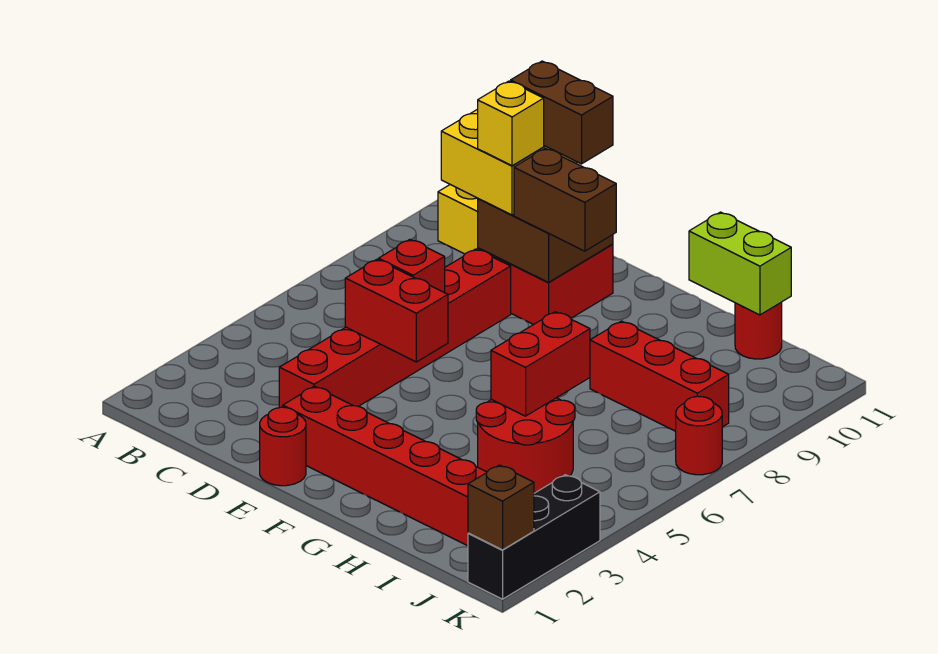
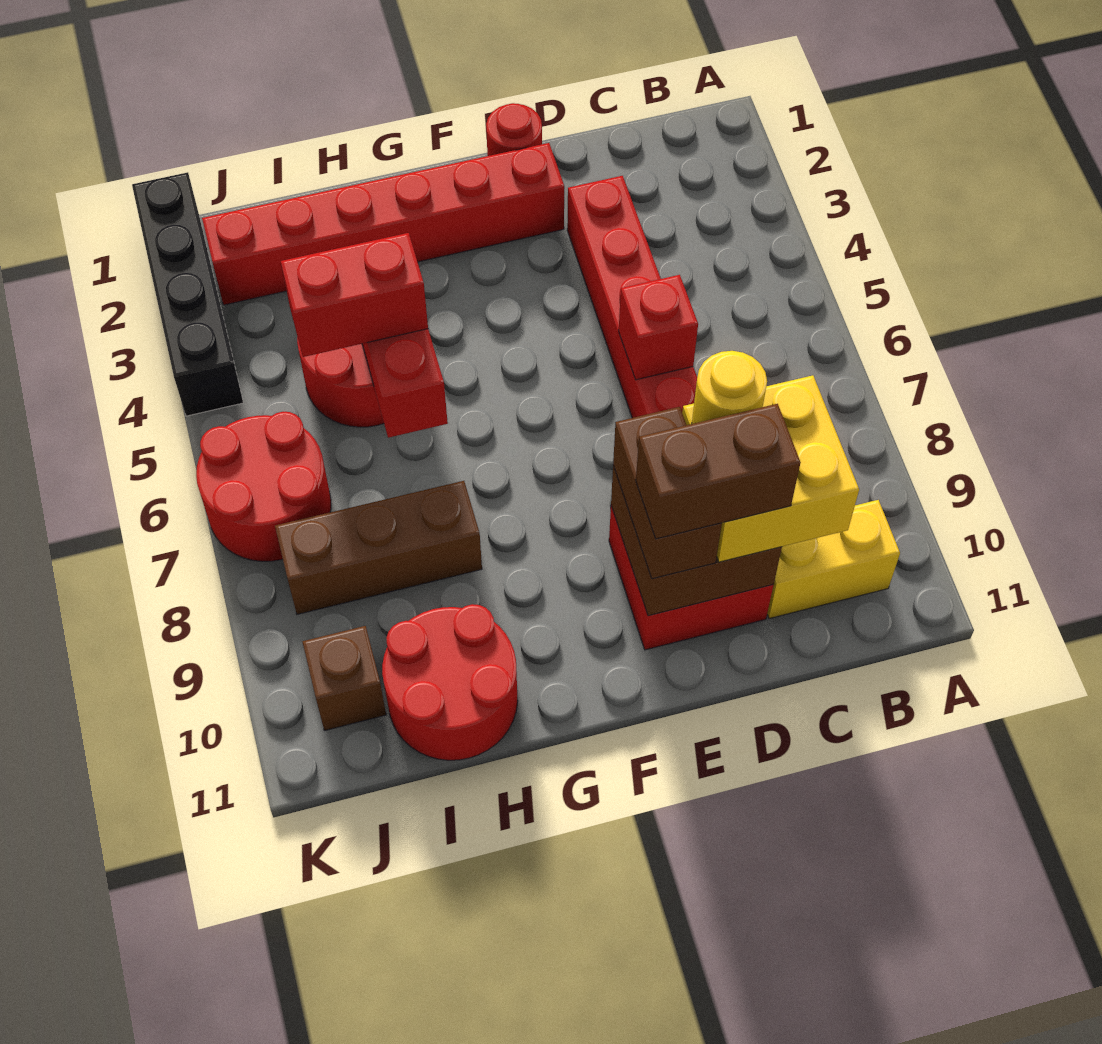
red 1x2 brick [345,259,448,362] -> red 1x2 brick moved to [281,233,428,357]
yellow 1x1 brick [478,81,544,166] -> yellow 1x1 round brick [692,351,767,424]
brown 1x2 brick [514,148,616,251] -> brown 1x2 brick turned to [613,407,722,579]
red 1x3 brick [590,321,729,431] -> brown 1x3 brick [275,481,482,614]
lime 1x2 brick [689,212,791,315] -> none
red 1x1 round brick [735,302,782,359] -> red 2x2 round brick [382,604,518,760]
black 1x3 brick [468,475,600,599] -> black 1x4 brick [132,172,243,416]
brown 1x1 brick [468,465,534,550] -> brown 1x1 brick moved to [302,626,386,731]
red 1x1 round brick [676,396,722,475] -> red 2x2 round brick [196,412,331,561]

